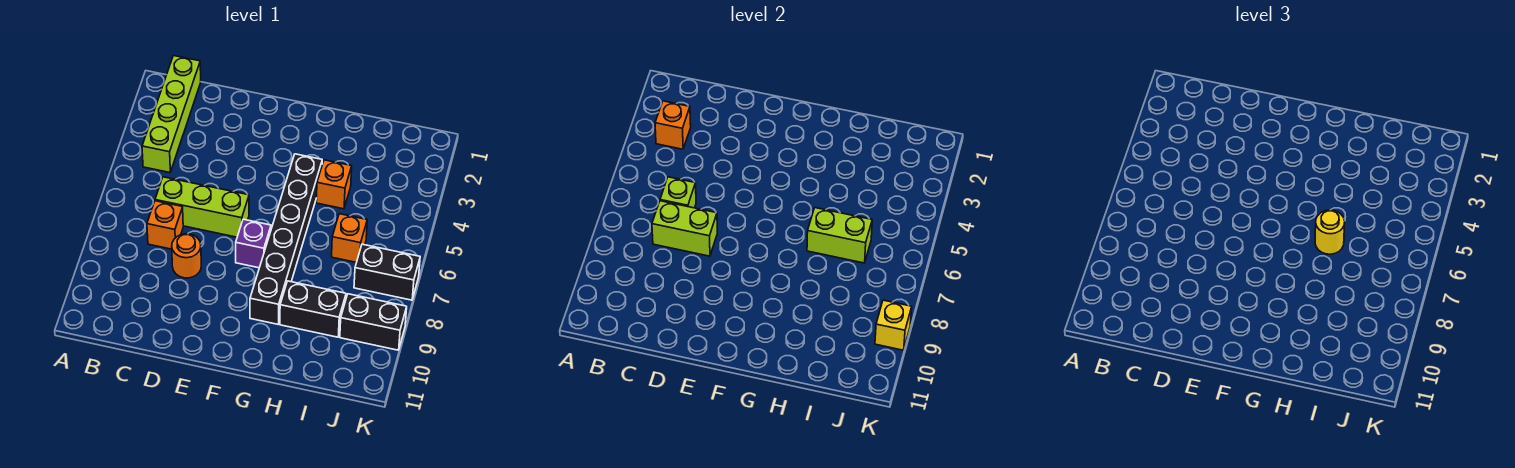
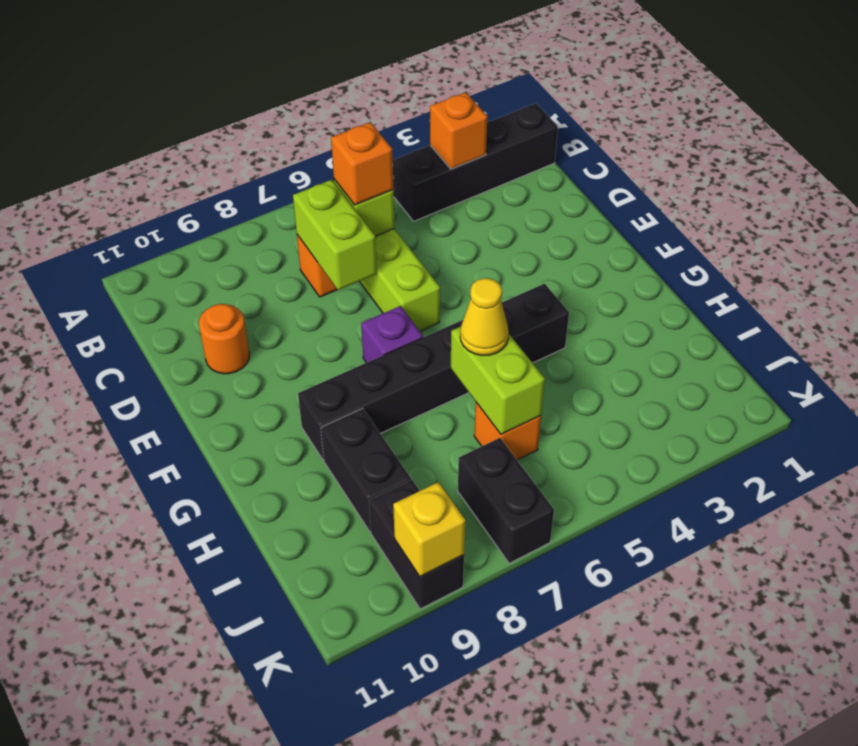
lime 1x4 brick [142,56,201,173] -> black 1x4 brick [393,103,558,221]
orange 1x1 round brick [172,234,201,278] -> orange 1x1 round brick moved to [199,304,249,374]
orange 1x1 brick [316,160,352,209] -> orange 1x1 brick moved to [331,122,393,205]
yellow 1x1 round brick [1315,210,1345,254] -> yellow 1x1 cone [460,278,509,355]

